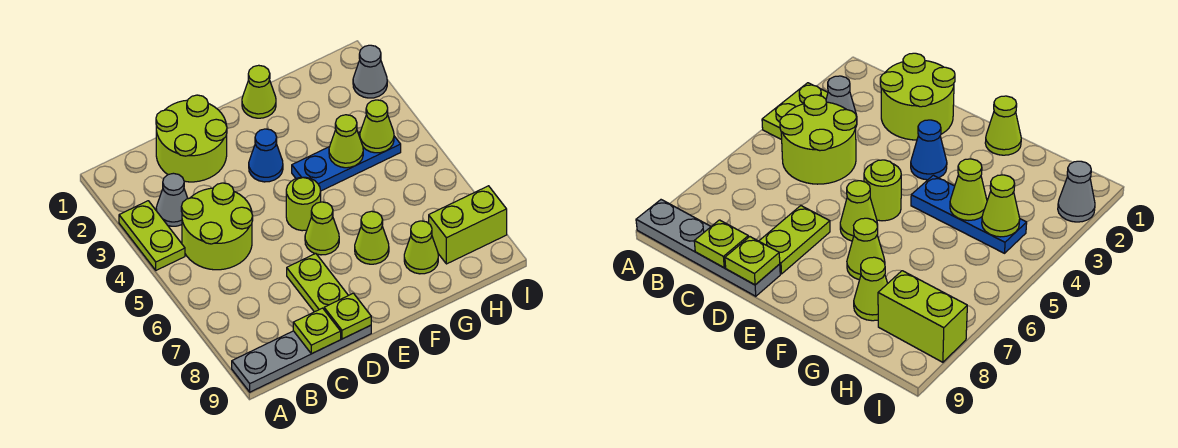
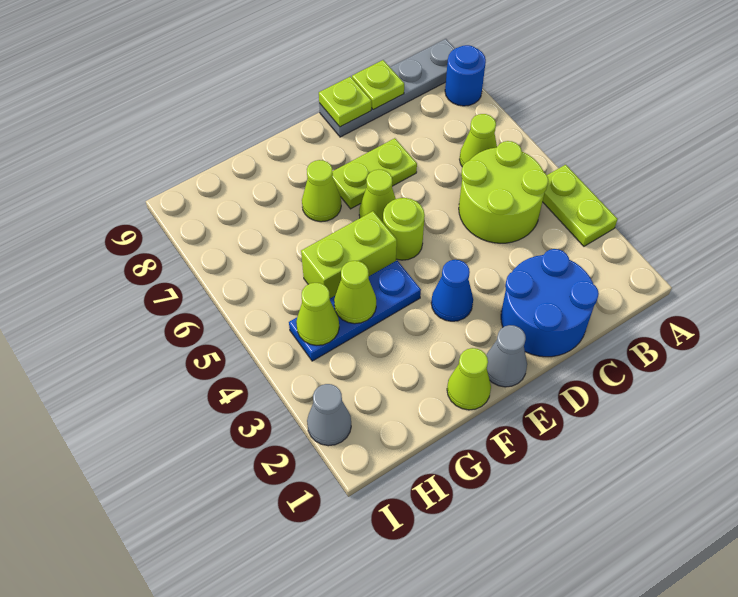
none -> blue 1x1 round brick [445,45,486,106]
grey 1x1 cone [156,173,188,226] -> grey 1x1 cone moved to [486,325,527,387]
lime 2x2 round brick [156,95,227,182] -> blue 2x2 round brick [501,249,599,357]
lime 1x2 plate [287,254,348,312] -> lime 1x2 plate turned to [332,138,417,209]
lime 1x1 cone [404,221,438,274] -> lime 1x1 cone moved to [460,114,497,167]
lime 1x2 brick [429,186,507,264] -> lime 1x2 brick moved to [301,211,397,298]

